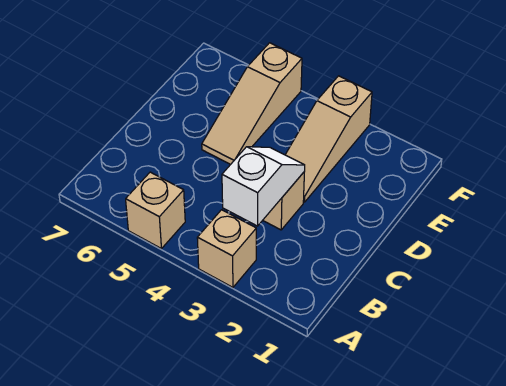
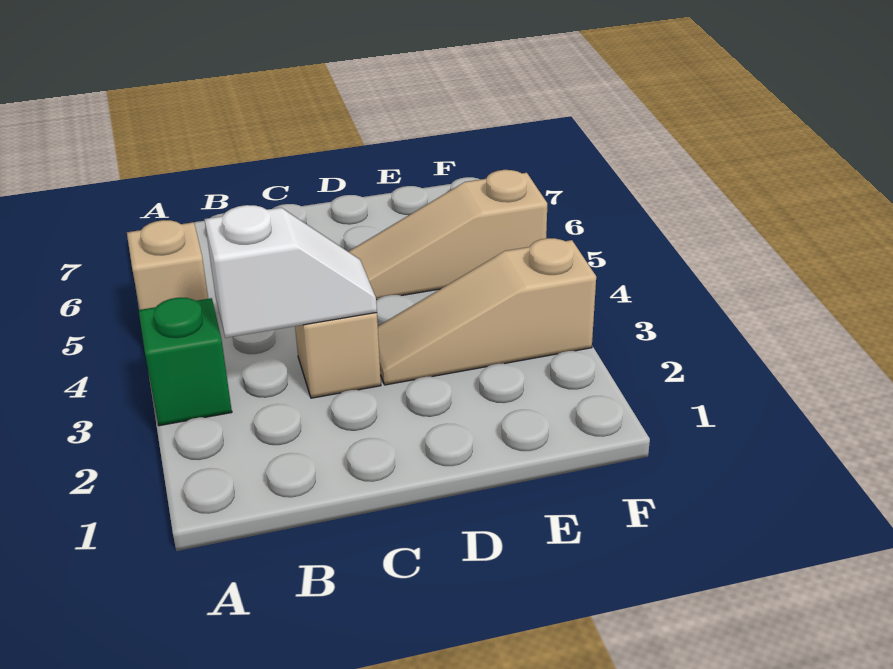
tan 1x1 brick [197,210,256,287] -> green 1x1 brick [138,298,232,426]

